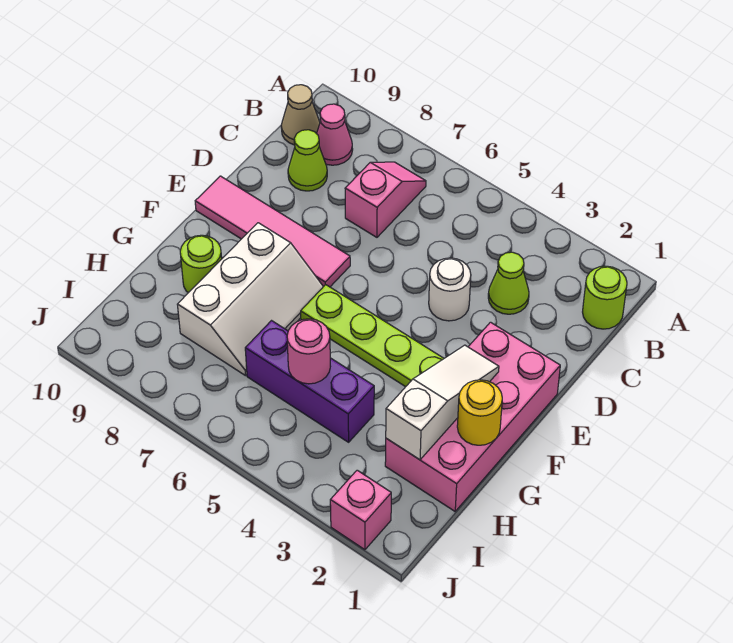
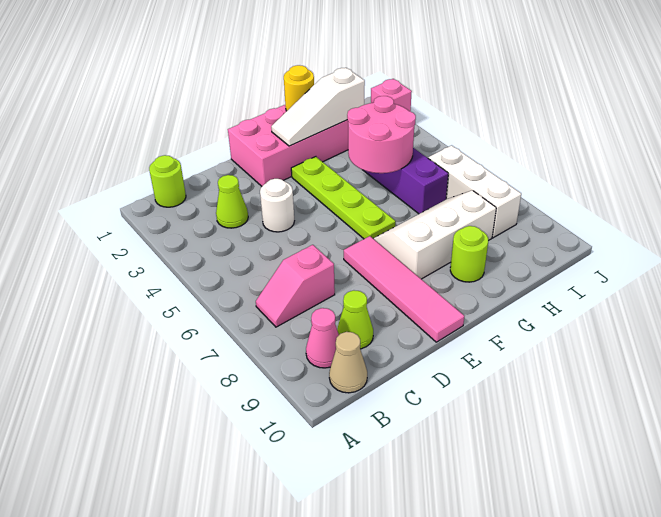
pink 1x1 round brick [287,319,330,384] -> pink 2x2 round brick [347,96,416,173]
none -> white 1x3 brick [428,145,521,238]

